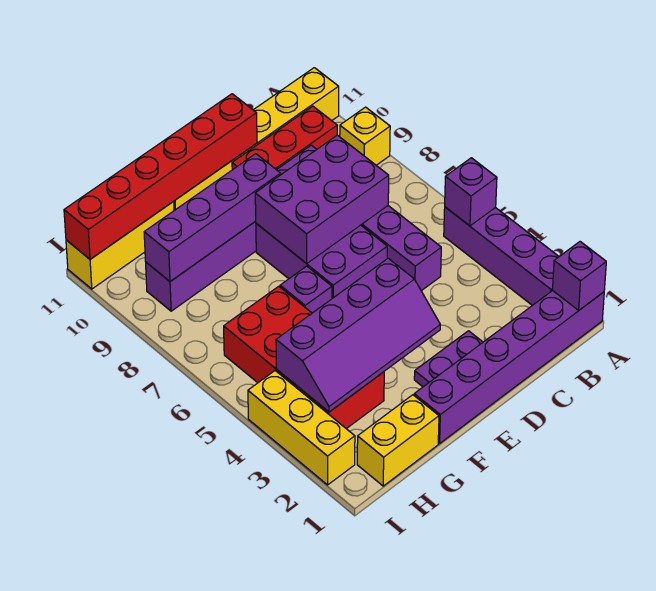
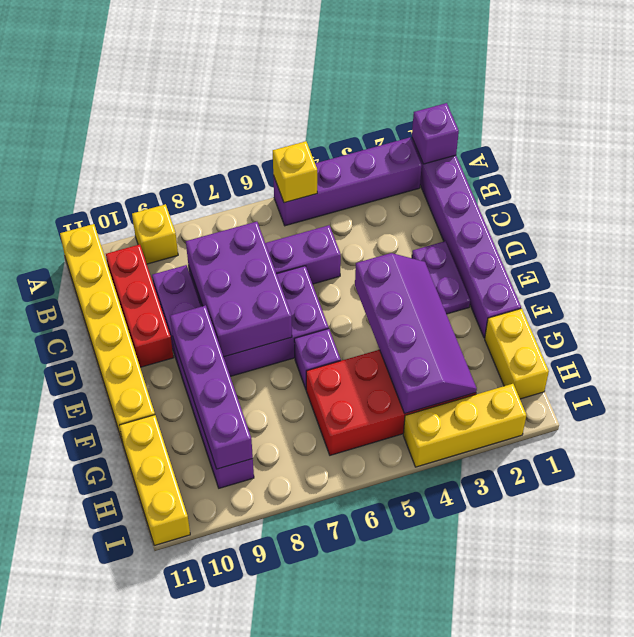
purple 1x1 brick [445,158,497,226] -> yellow 1x1 brick [273,141,317,203]
red 1x6 brick [64,94,257,259] -> none

